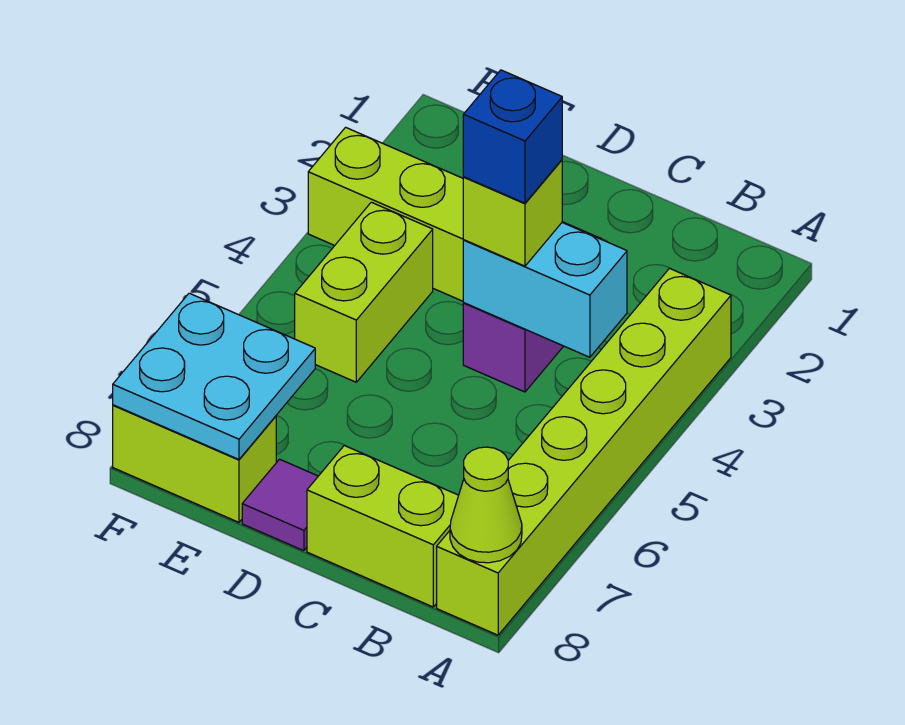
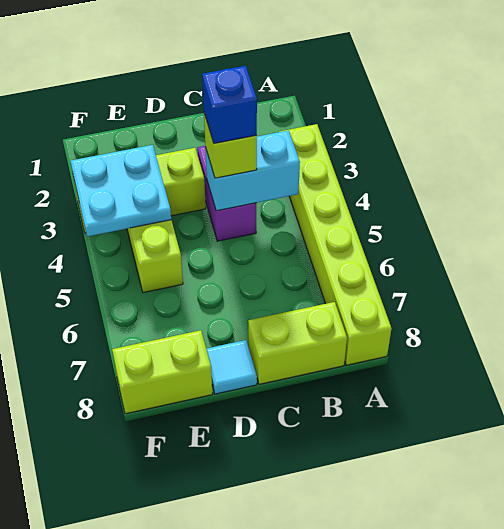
lime 1x1 cone [450,447,522,563] -> none
purple 1x1 tile [242,459,318,551] -> cyan 1x1 tile [206,340,257,394]
cyan 2x2 plate [113,293,315,459] -> cyan 2x2 plate moved to [71,145,171,237]

